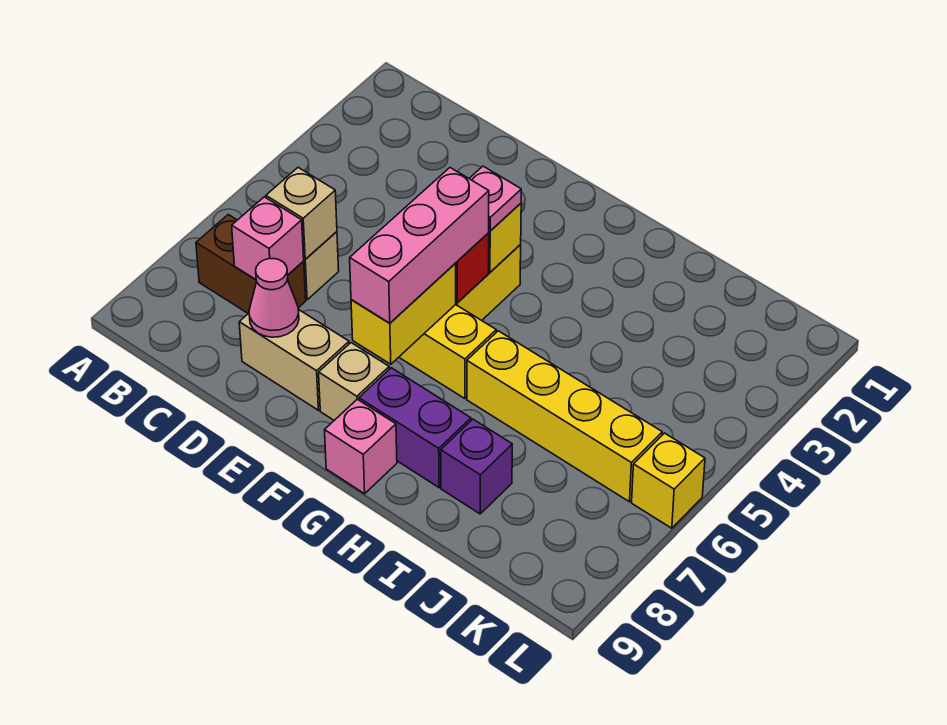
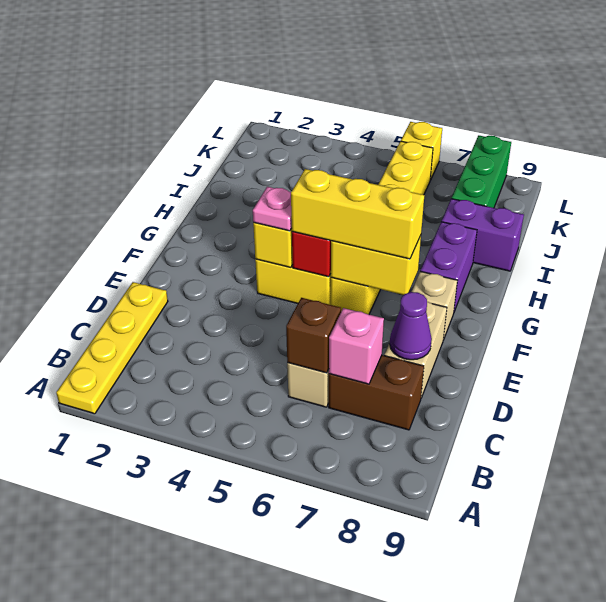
none -> yellow 1x4 plate [56,282,168,414]
brown 1x2 brick [196,215,306,313] -> brown 1x2 brick turned to [329,355,424,430]
tan 1x1 brick [266,168,337,259] -> brown 1x1 brick [286,298,341,373]
pink 1x1 cone [249,259,299,337] -> purple 1x1 cone [390,292,432,360]
pink 1x3 brick [350,168,489,323] -> yellow 1x3 brick [291,169,424,259]
pink 1x1 brick [325,399,397,494] -> none
purple 1x1 brick [441,419,512,514] -> purple 1x2 brick [442,199,524,271]
none -> green 1x3 brick [452,135,511,208]

